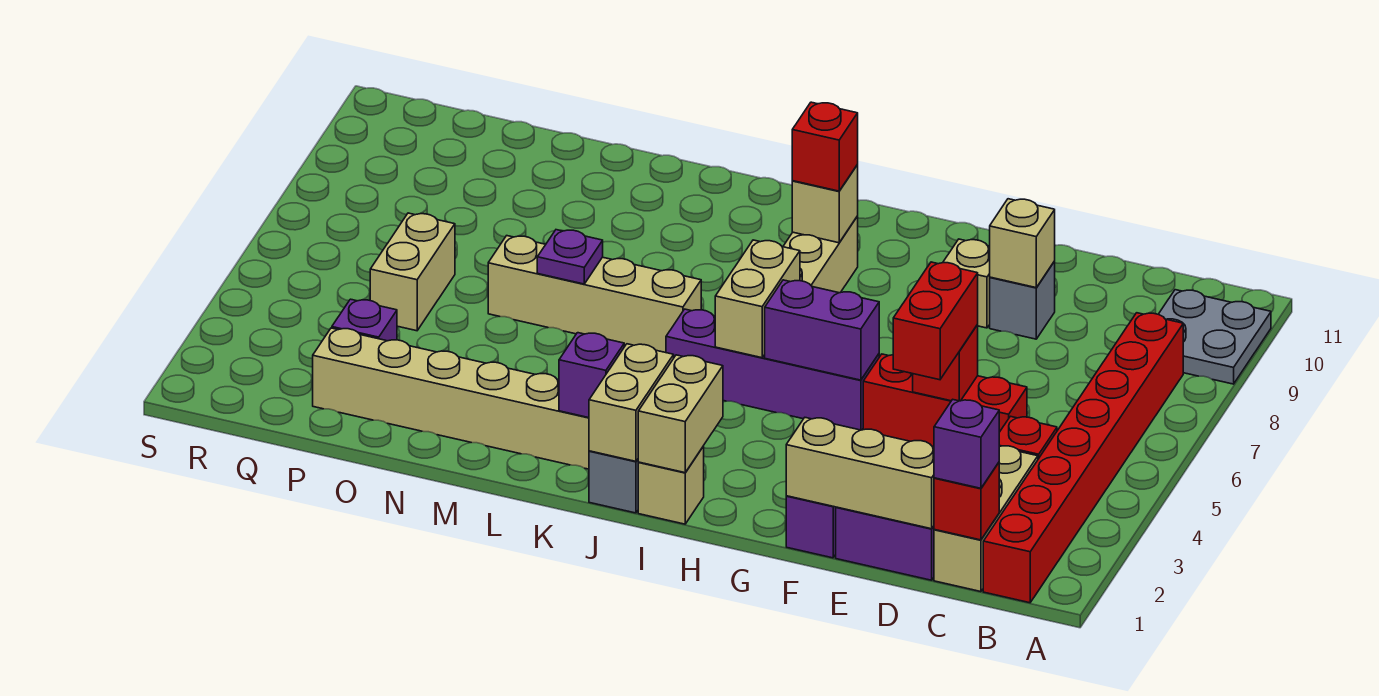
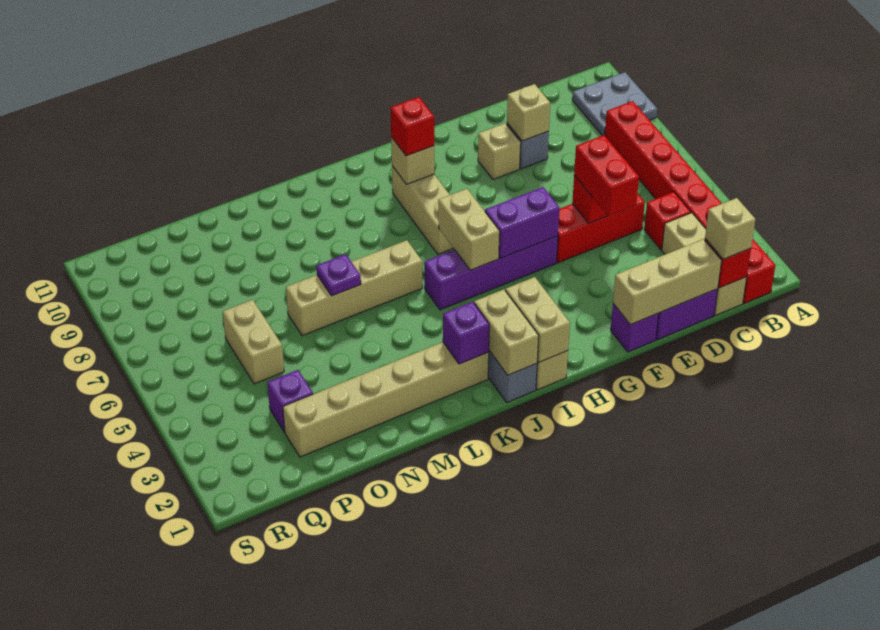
purple 1x1 brick [934,399,999,488] -> tan 1x1 brick [705,198,755,259]

